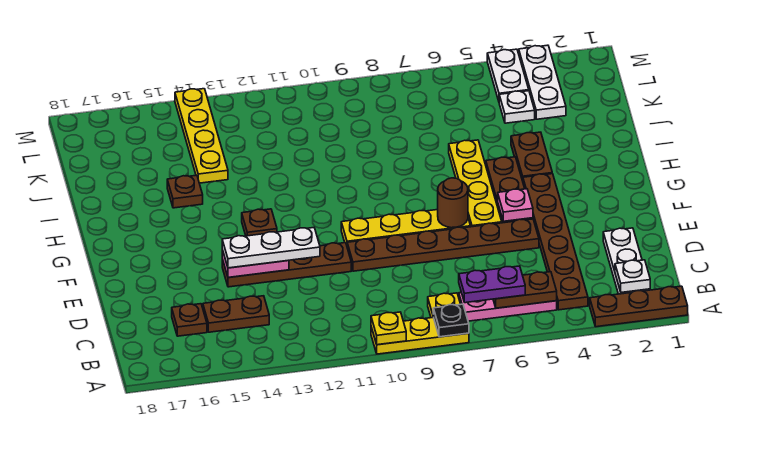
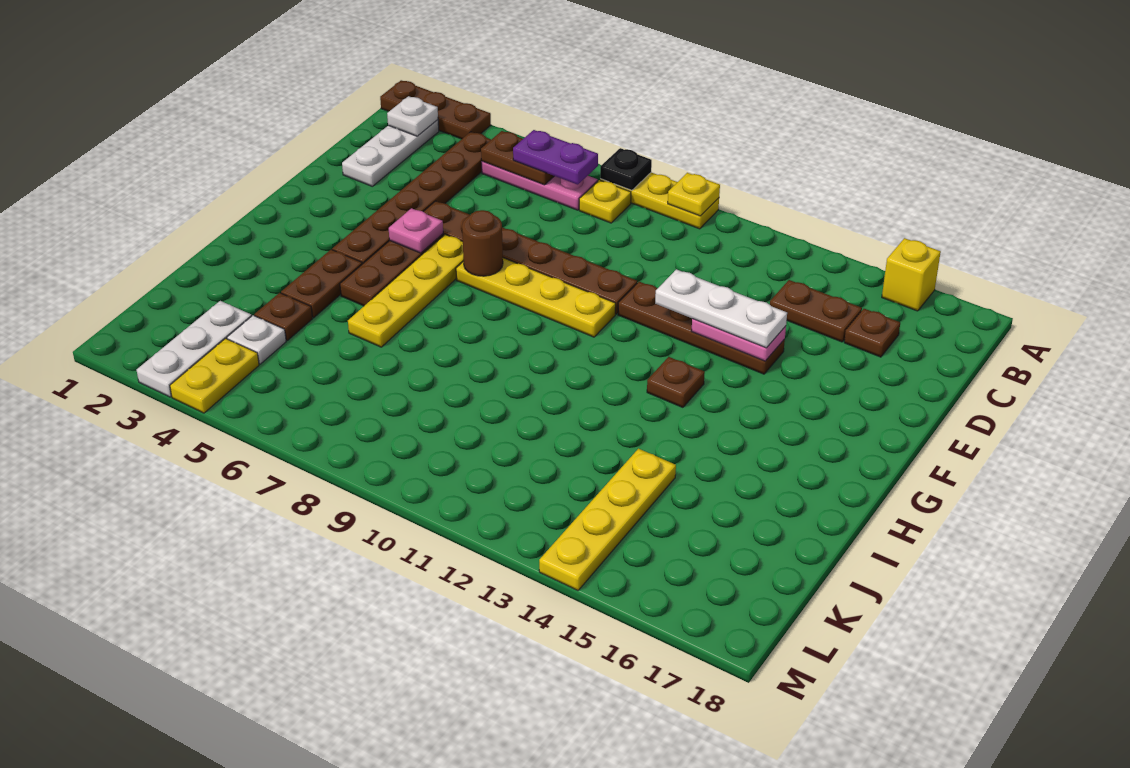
none -> yellow 1x1 brick [882,238,941,311]
brown 1x1 plate [167,175,203,208] -> brown 1x1 plate moved to [254,293,313,340]
white 1x2 plate [487,49,529,101] -> yellow 1x2 plate [170,338,259,413]

